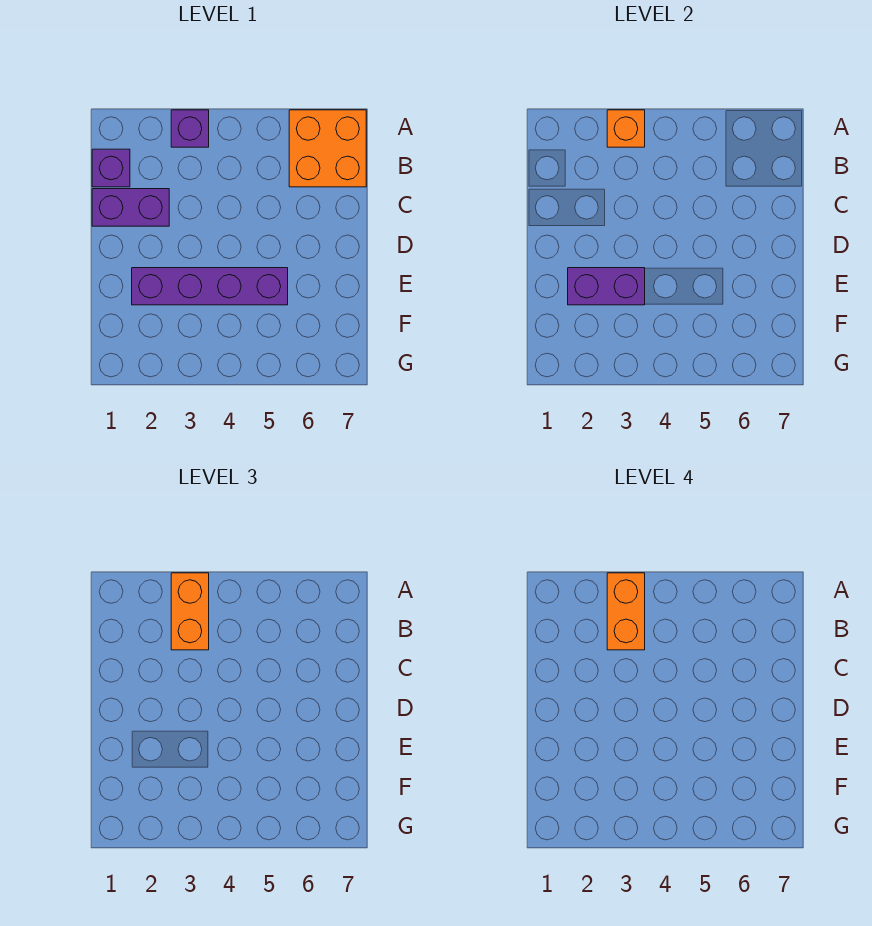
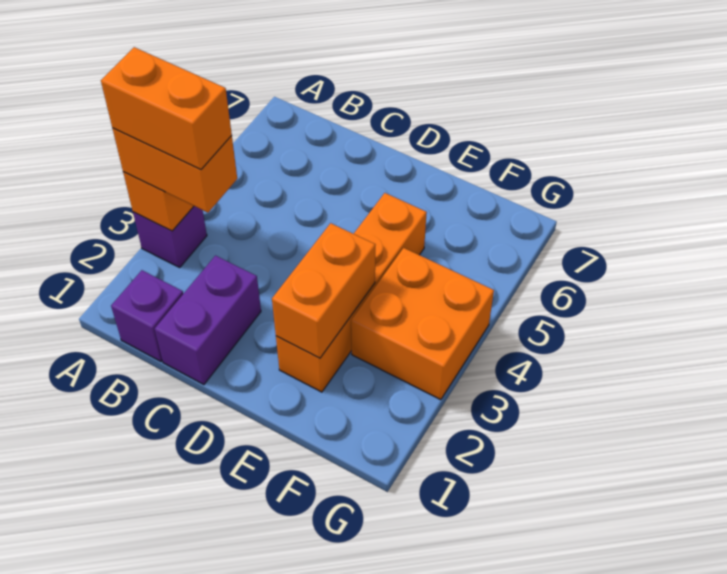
orange 2x2 brick [289,110,366,187] -> orange 2x2 brick moved to [351,248,494,400]
purple 1x4 brick [132,268,288,305] -> orange 1x4 brick [276,193,427,392]
purple 1x2 brick [568,268,645,305] -> orange 1x2 brick [272,223,375,358]

